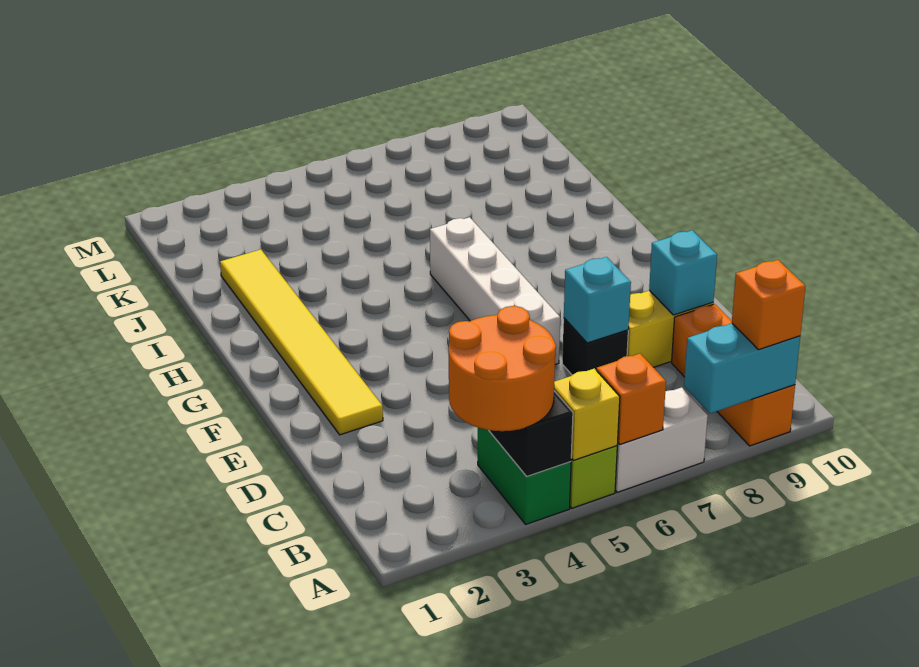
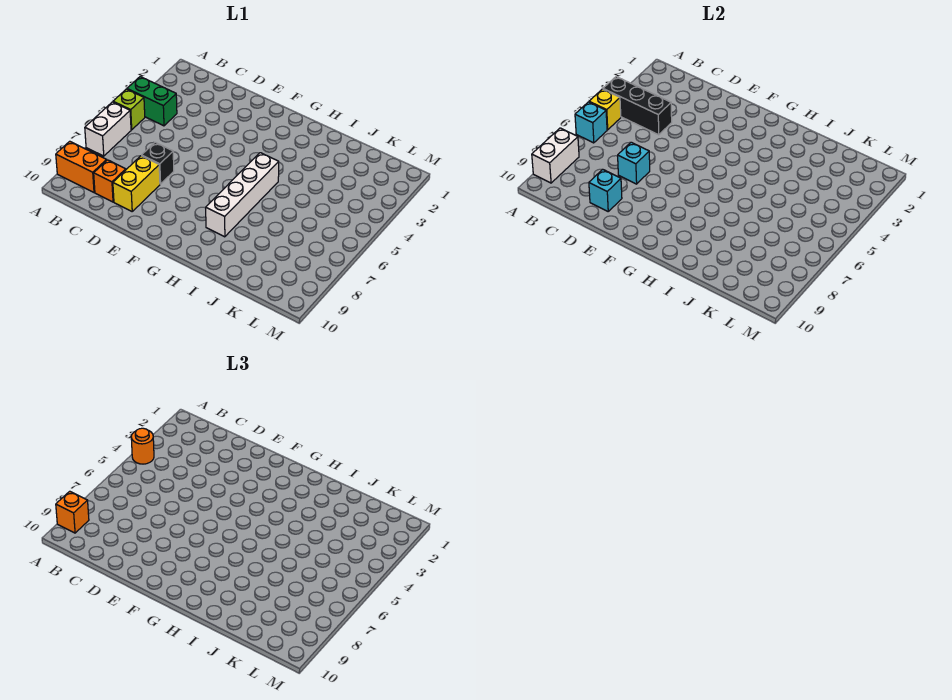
orange 2x2 round brick [449,306,556,431] -> orange 1x1 round brick [131,428,154,464]
orange 1x1 brick [597,354,666,445] -> cyan 1x1 brick [575,102,607,143]
cyan 1x2 brick [684,323,800,414] -> white 1x2 brick [532,128,579,183]
yellow 1x6 tile [220,249,383,435] -> none
white 1x4 brick [430,217,560,365] -> white 1x4 brick turned to [206,153,279,237]

